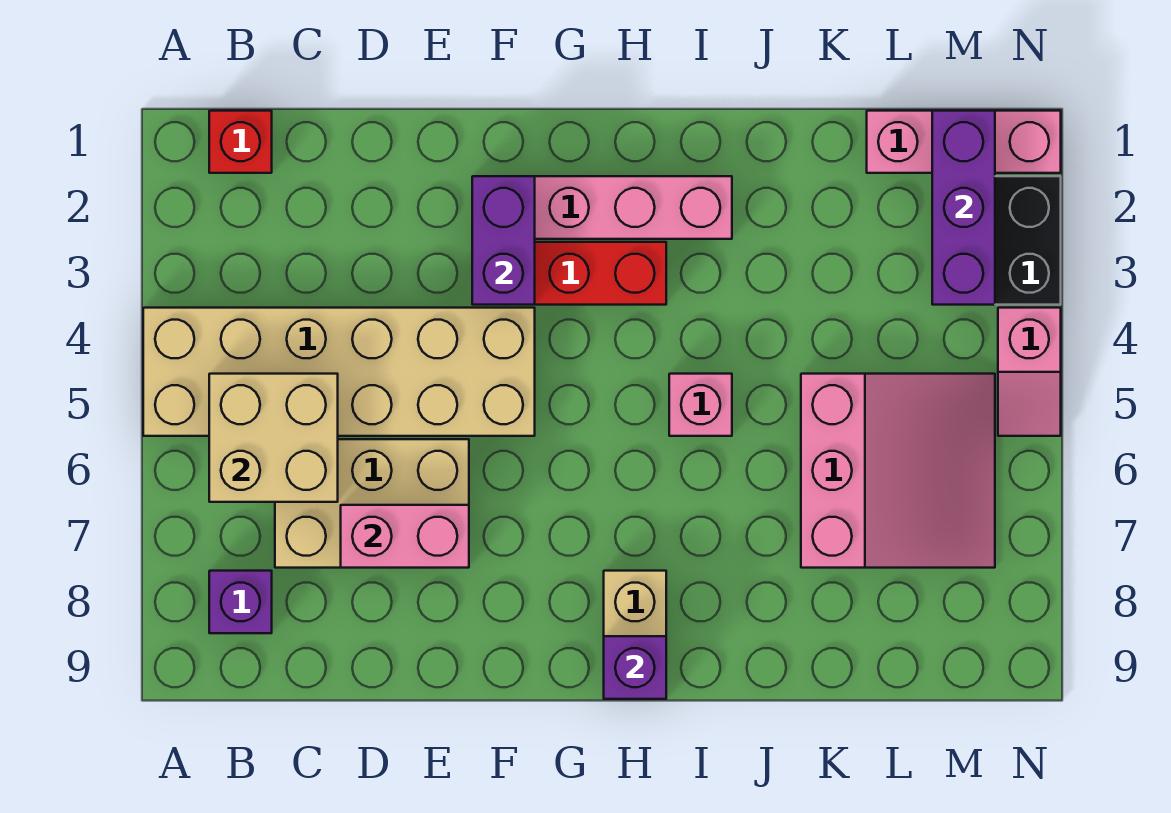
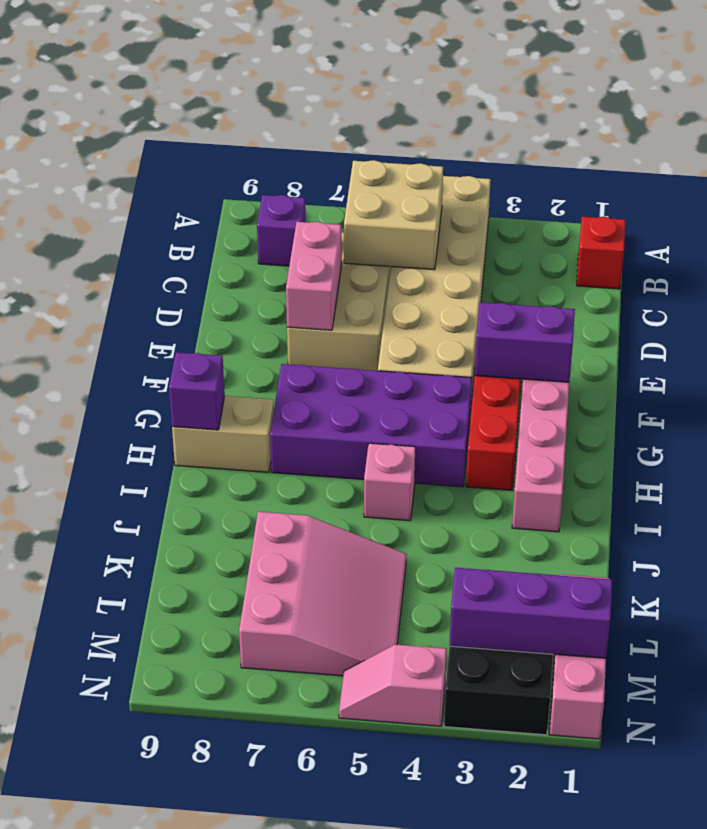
none -> purple 2x4 brick [270,364,472,487]
pink 3x3 slope [801,374,995,568] -> pink 3x3 slope turned to [239,512,407,676]

